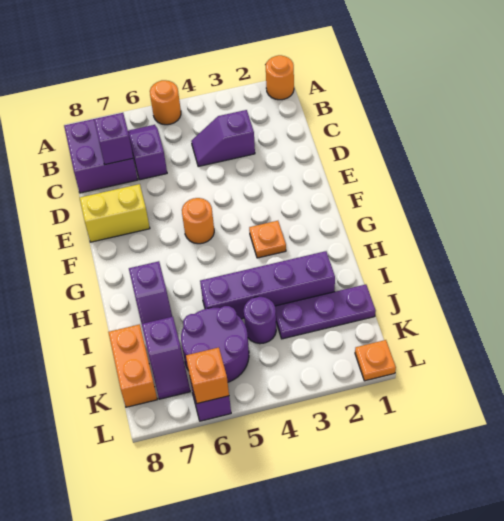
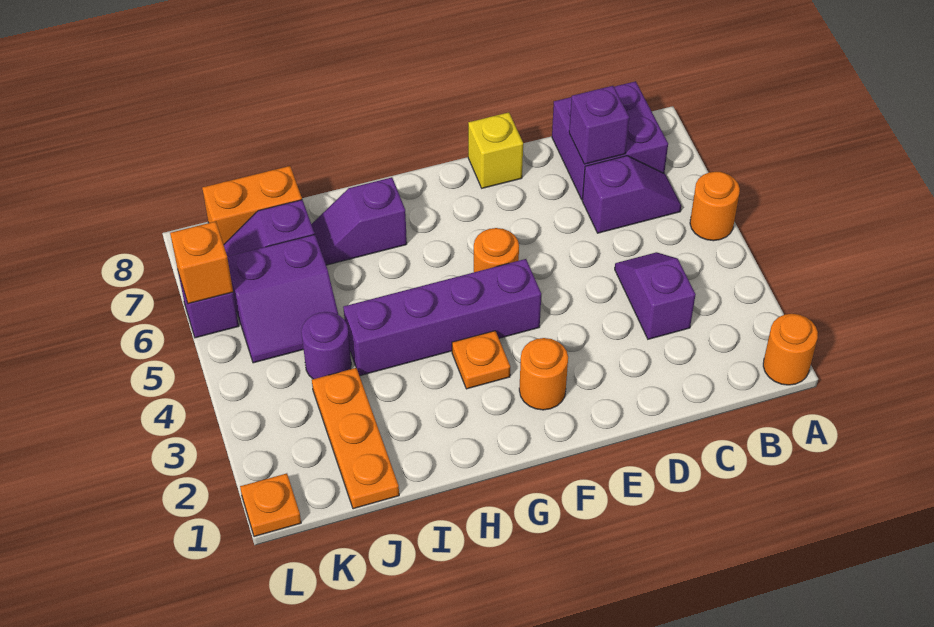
yellow 1x2 brick [80,184,150,242] -> yellow 1x1 brick [468,112,523,188]
none -> orange 1x1 round brick [519,338,568,410]
purple 1x4 brick [200,251,335,319] -> purple 1x4 brick turned to [343,259,541,376]
purple 1x3 plate [275,284,376,339] -> orange 1x3 plate [312,368,399,509]
purple 2x2 round brick [181,306,249,382] -> purple 2x2 slope [227,235,338,363]

